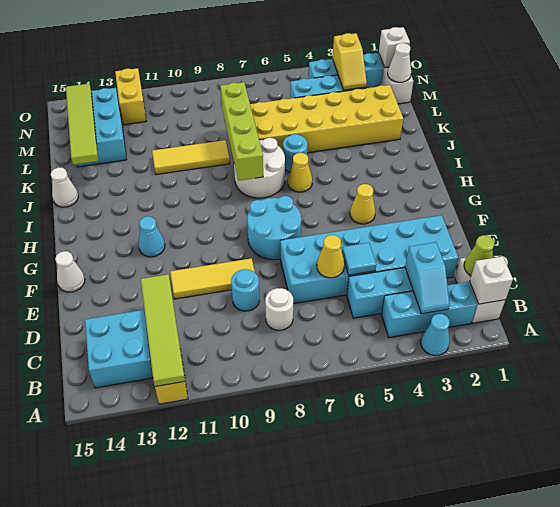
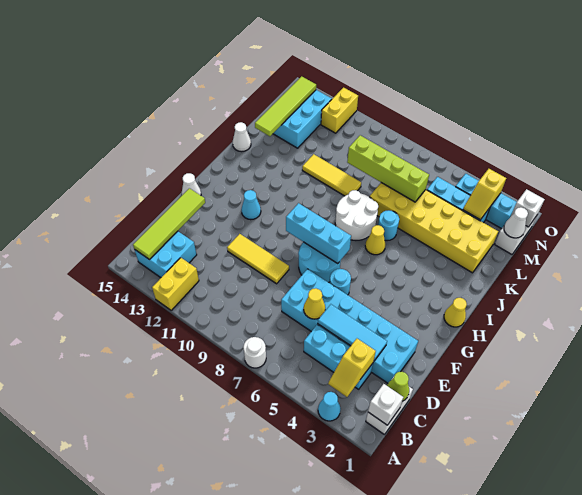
lime 1x4 tile [141,274,185,387] -> lime 1x4 tile moved to [133,188,205,259]
cyan 1x3 brick [381,282,477,338] -> cyan 1x3 brick moved to [286,203,351,264]
cyan 1x2 slope [405,242,450,314] -> yellow 1x2 slope [328,339,376,397]
white 1x1 round brick [265,288,293,330] -> white 1x1 round brick moved to [243,337,266,368]
cyan 1x1 tile [342,243,376,275] -> cyan 1x3 tile [318,304,387,361]
cyan 1x1 round brick [231,269,259,311] -> cyan 1x1 round brick moved to [330,269,351,295]
yellow 1x1 cone [350,184,375,224] -> yellow 1x1 cone moved to [444,298,467,327]
lime 1x4 brick [220,82,263,181] -> lime 1x4 brick turned to [347,135,429,202]

